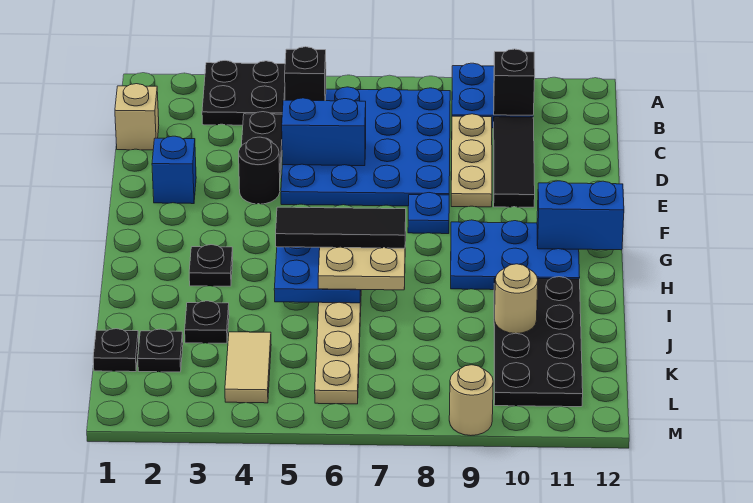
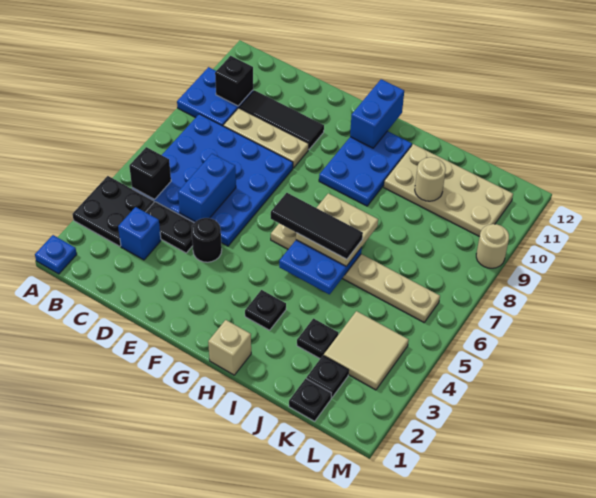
tan 1x1 brick [115,84,159,150] -> tan 1x1 brick moved to [208,320,251,375]
blue 1x1 brick [152,136,196,204] -> blue 1x1 brick moved to [118,207,161,260]
blue 1x1 plate [408,193,449,234] -> blue 1x1 plate moved to [35,235,77,274]
black 1x3 tile [276,207,406,248] -> black 1x3 tile turned to [271,193,363,259]
black 2x4 plate [494,277,583,407] -> tan 2x4 plate [384,144,513,237]
tan 1x2 tile [225,332,271,403] -> tan 2x2 tile [324,311,409,390]

